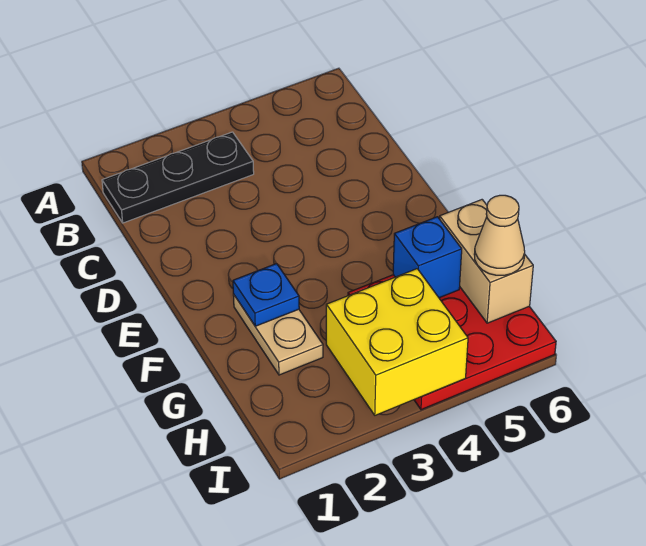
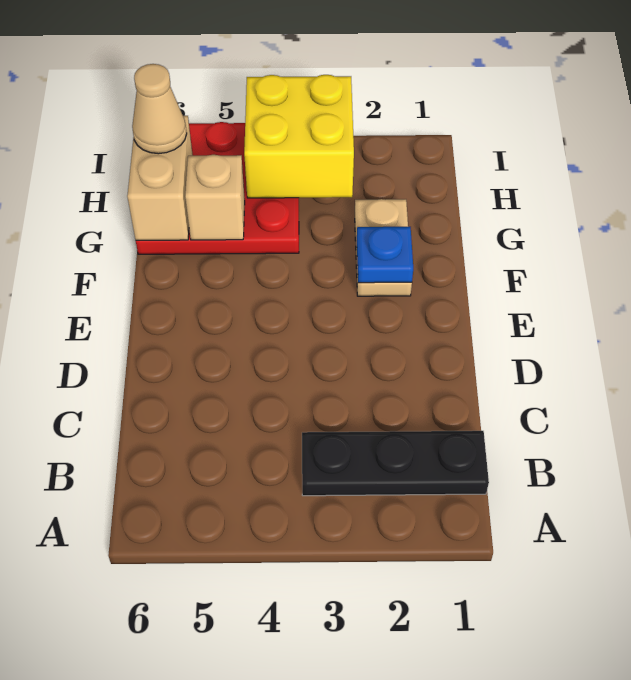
blue 1x1 brick [393,217,462,298] -> tan 1x1 brick [185,155,245,240]

